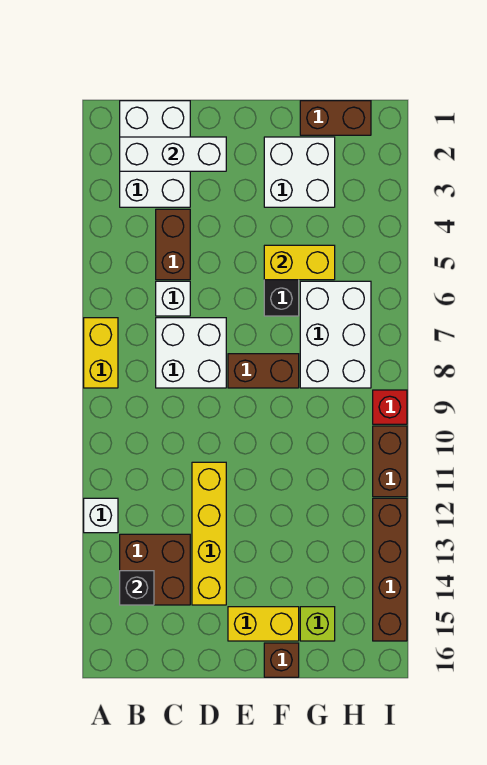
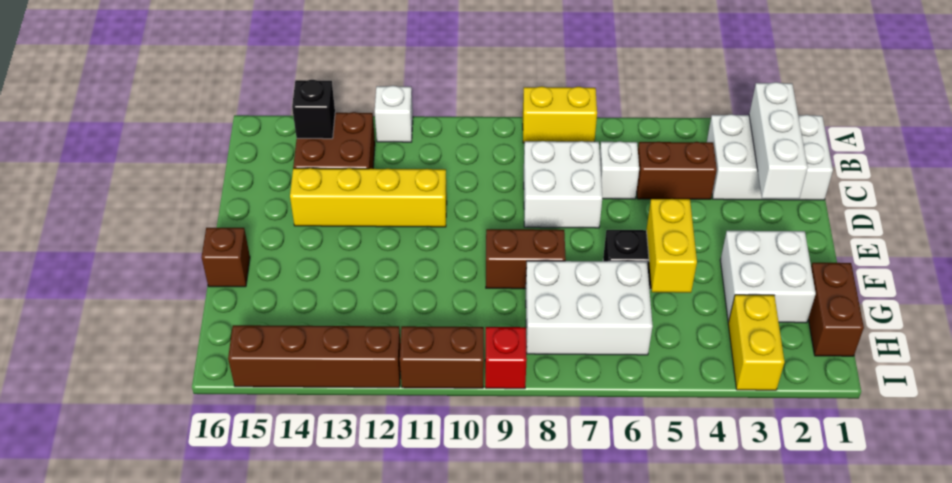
brown 1x2 brick [228,354,299,388] -> brown 1x2 brick turned to [486,229,566,289]
yellow 1x2 brick [228,607,299,641] -> yellow 1x2 brick moved to [728,295,785,390]
lime 1x1 brick [300,607,335,641] -> none

